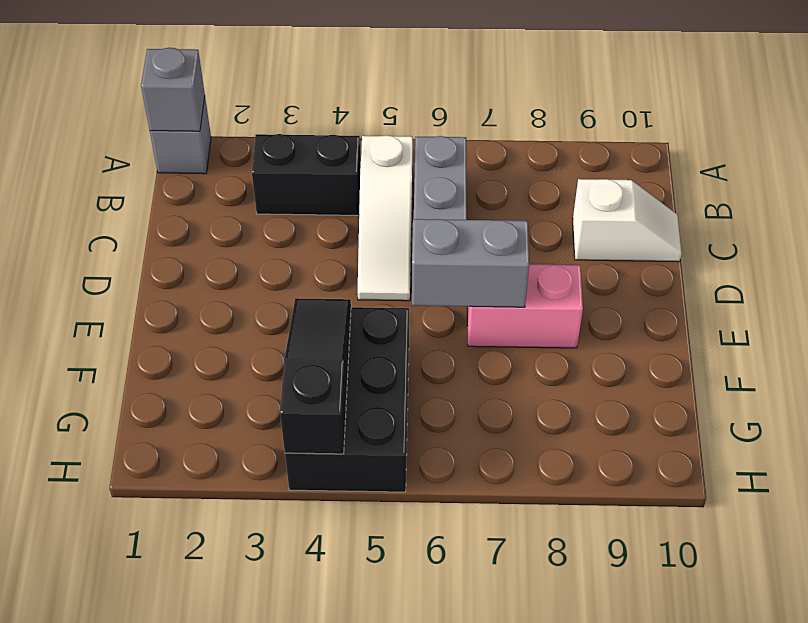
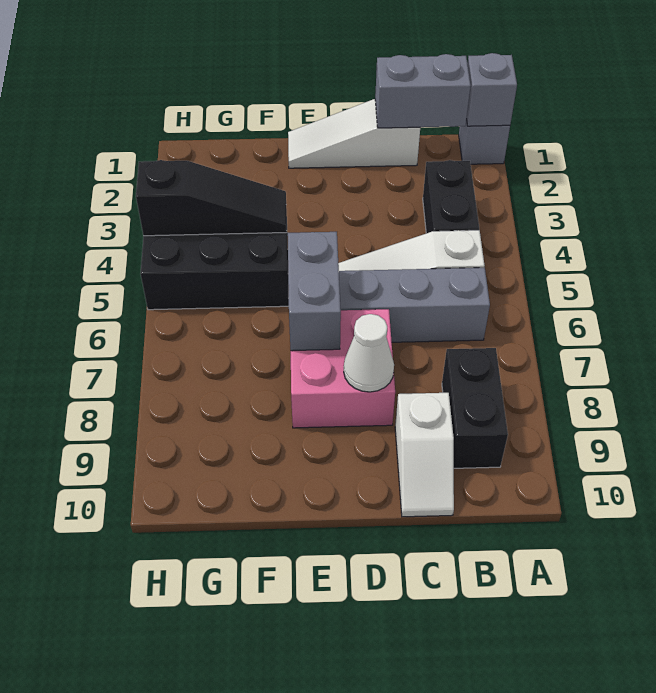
none -> grey 1x2 brick [375,54,471,128]
none -> black 1x2 brick [442,348,508,468]
none -> white 1x3 slope [288,99,420,168]
none -> white 1x1 cone [344,314,394,392]
pink 1x2 brick [467,264,583,348] -> pink 2x2 brick [291,309,395,428]

